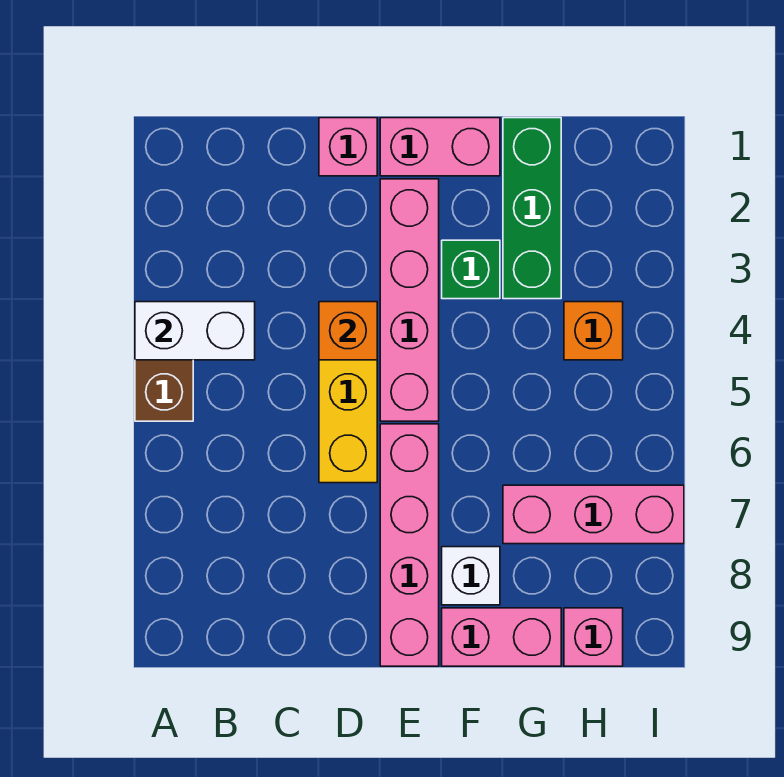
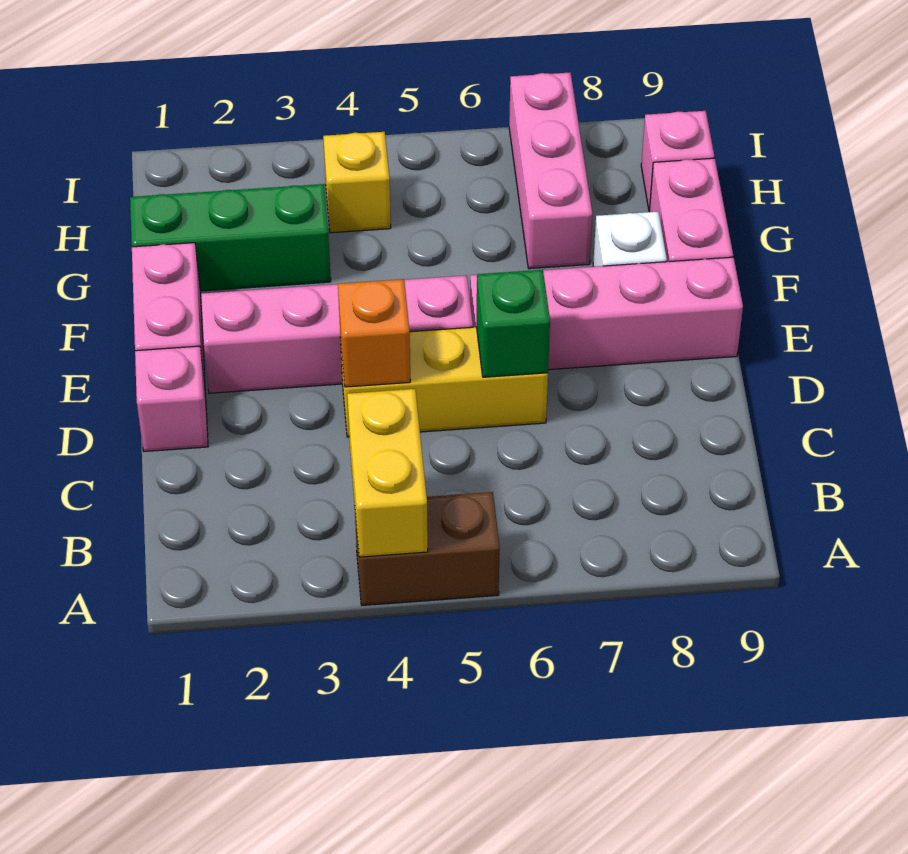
white 1x2 brick [135,302,255,360] -> yellow 1x2 brick [347,389,428,557]
green 1x1 brick [442,240,500,299] -> green 1x1 brick moved to [477,270,550,377]
orange 1x1 brick [564,302,623,360] -> yellow 1x1 brick [323,132,391,233]

